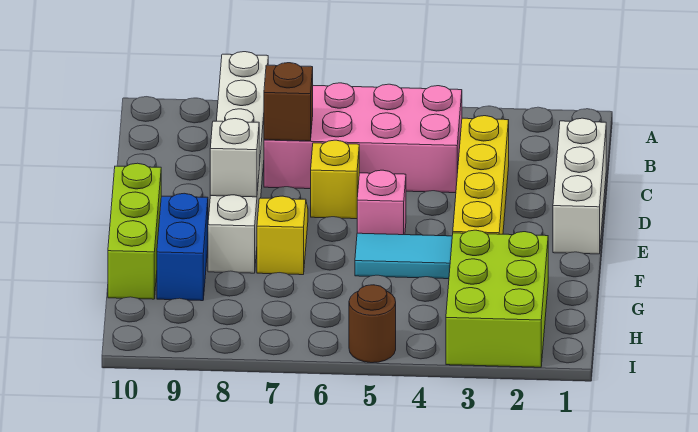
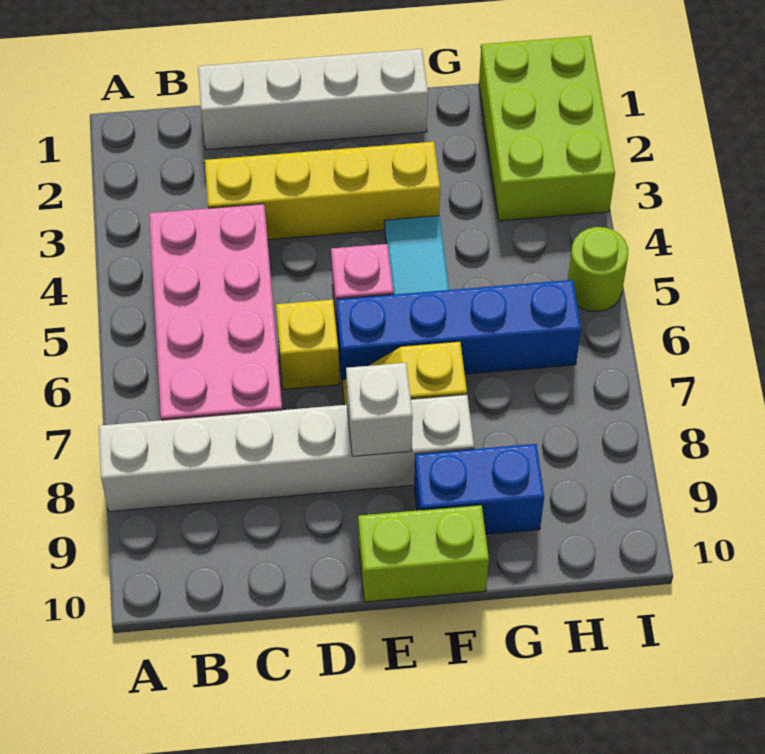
white 1x3 brick [553,118,606,254] -> white 1x4 brick [198,49,428,150]
brown 1x1 brick [264,63,313,141] -> none
none -> blue 1x4 brick [336,280,581,384]
lime 1x3 brick [108,163,161,299] -> lime 1x2 brick [358,505,489,602]
lime 2x3 brick [446,230,548,367] -> lime 2x3 brick turned to [479,36,615,221]
brown 1x1 round brick [349,285,396,363] -> lime 1x1 round brick [568,227,628,312]

